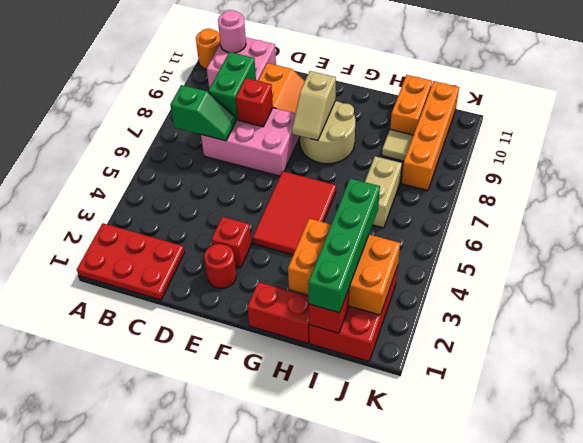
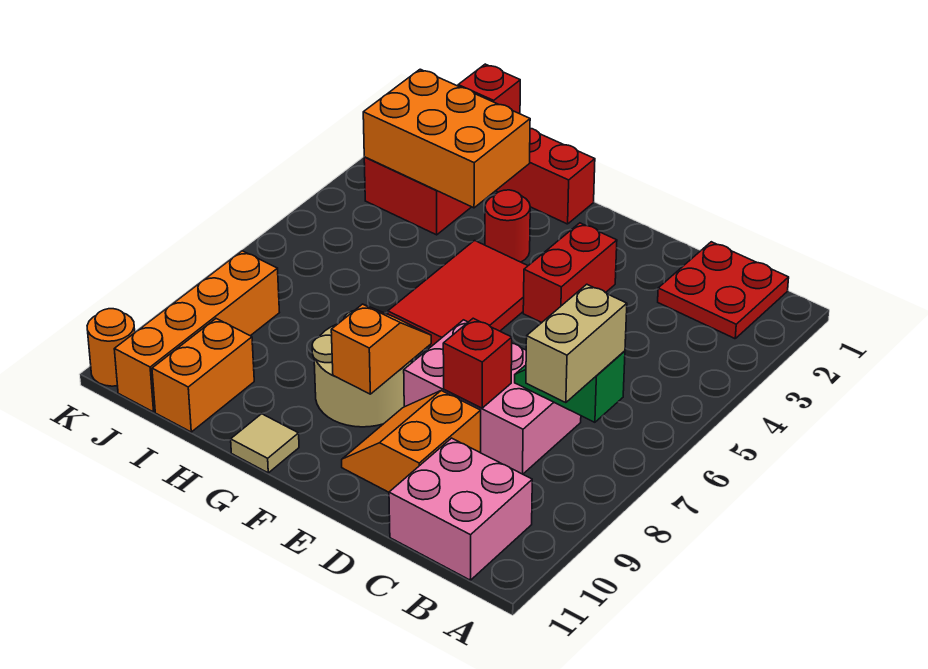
red 2x3 plate [77,223,185,300] -> red 2x2 plate [658,242,789,339]
orange 1x1 round brick [196,29,220,69] -> orange 1x1 round brick moved to [87,309,135,386]
pink 1x1 round brick [218,10,246,53] -> none
green 1x2 brick [209,52,256,120] -> none
red 1x1 round brick [204,244,236,288] -> red 1x1 round brick moved to [485,190,530,262]
red 1x1 brick [211,217,251,267] -> red 1x2 brick [523,223,617,323]
tan 1x2 slope [292,71,336,140] -> orange 1x2 slope [331,304,431,394]
green 1x4 brick [308,178,380,313] -> none
tan 1x2 brick [365,156,402,228] -> tan 1x2 brick moved to [526,284,627,403]
tan 1x1 tile [382,129,413,161] -> tan 1x1 tile moved to [231,414,299,473]

